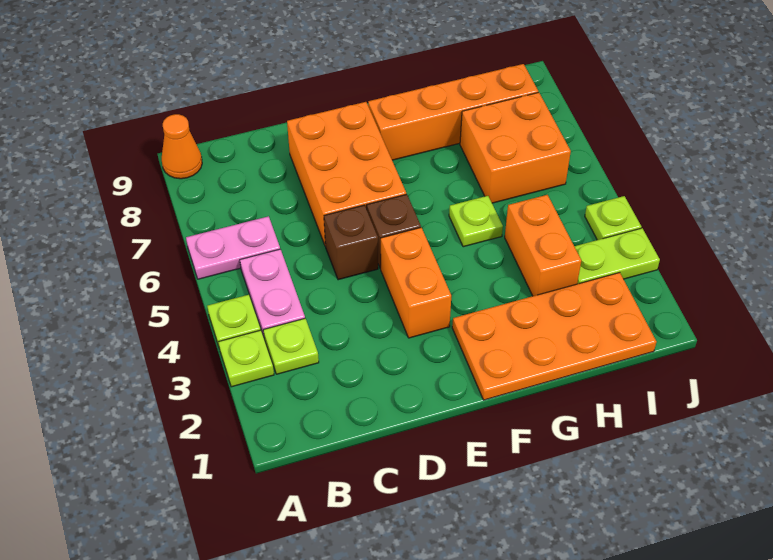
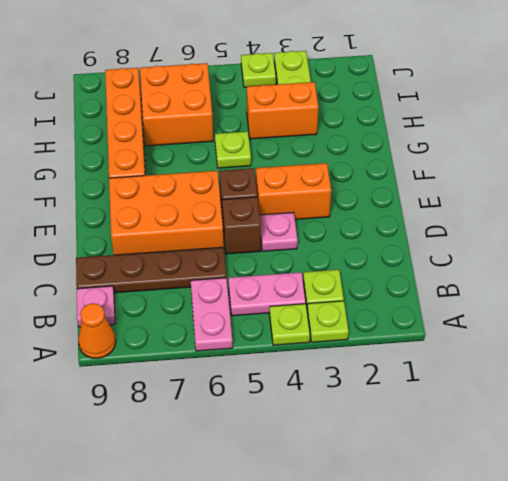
none -> pink 1x1 plate [77,286,115,327]
none -> brown 1x4 plate [76,247,226,293]
none -> pink 1x1 plate [260,212,298,251]
orange 2x4 plate [452,273,656,400] -> none

